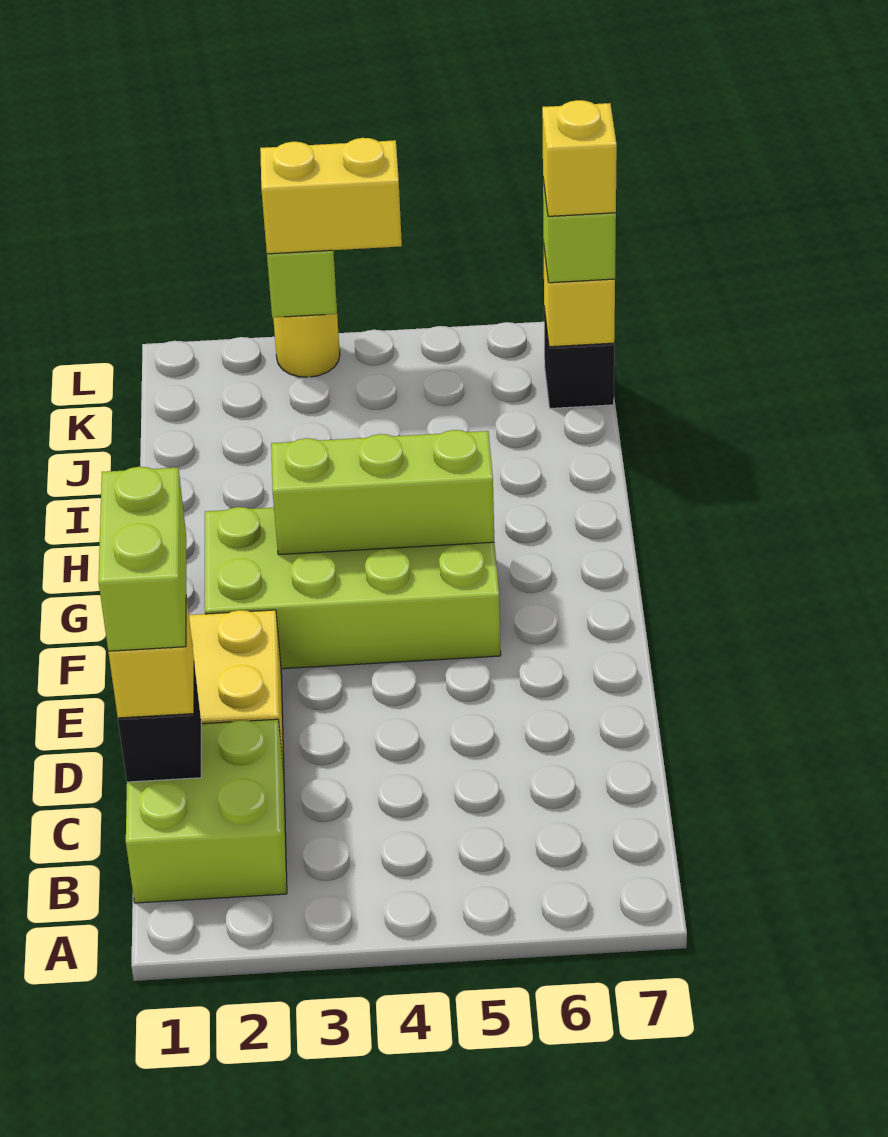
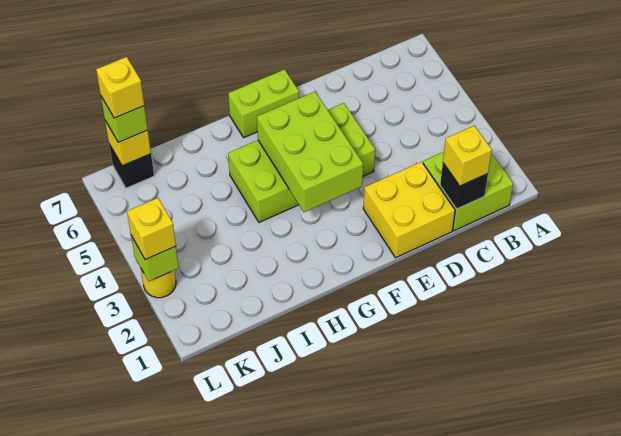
lime 1x2 brick [99,467,186,651] -> lime 1x2 brick moved to [228,69,299,138]
lime 2x4 brick [205,507,501,669] -> lime 2x4 brick turned to [228,103,375,222]
lime 1x3 brick [271,430,494,555] -> lime 2x3 brick [257,92,363,212]
yellow 1x2 brick [260,138,402,254] -> yellow 1x1 brick [127,198,176,260]

